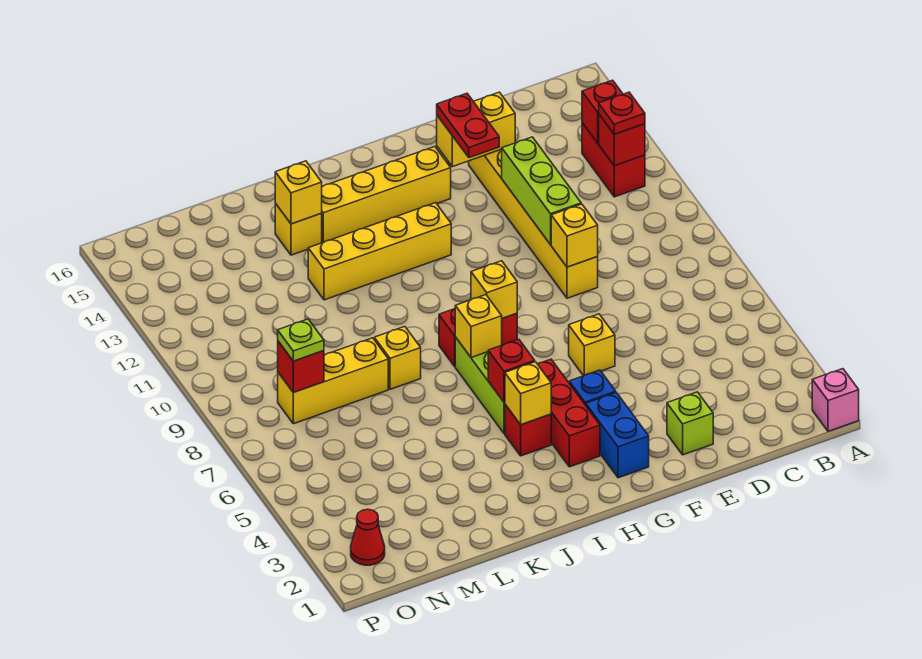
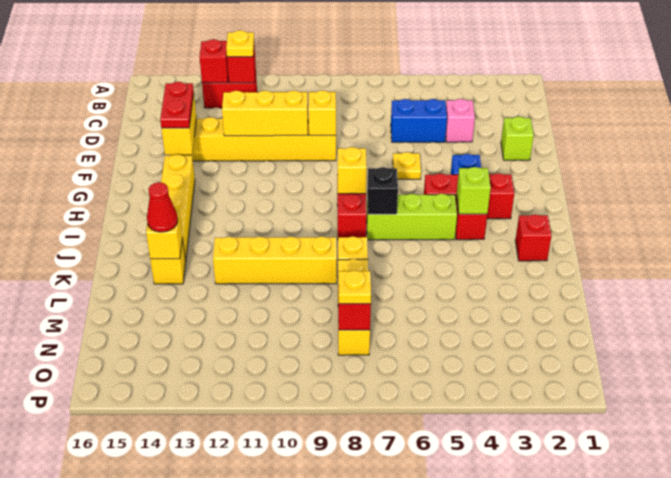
pink 1x1 brick [812,369,859,431] -> pink 1x1 brick moved to [446,99,475,142]
red 1x1 plate [599,92,645,134] -> yellow 1x1 plate [226,30,254,57]
lime 1x3 brick [502,137,581,245] -> yellow 1x3 brick [222,91,308,136]
yellow 1x1 brick [569,314,615,376] -> yellow 1x1 plate [393,152,421,179]
red 1x2 plate [437,93,499,158] -> red 1x2 plate turned to [160,82,194,128]
blue 1x2 brick [586,393,649,478] -> blue 1x2 brick moved to [391,99,447,142]
yellow 1x4 brick [308,203,451,300] -> yellow 1x4 brick turned to [213,237,337,284]
yellow 1x1 brick [505,362,551,425] -> lime 1x1 brick [457,167,491,214]
red 1x1 brick [488,339,535,402] -> red 1x1 brick moved to [515,214,552,261]
yellow 1x1 brick [455,295,502,358] -> black 1x1 brick [367,167,398,214]
lime 1x1 plate [278,319,324,361] -> yellow 1x1 plate [338,271,371,304]
red 1x1 cone [351,509,385,565] -> red 1x1 cone moved to [147,182,178,232]

